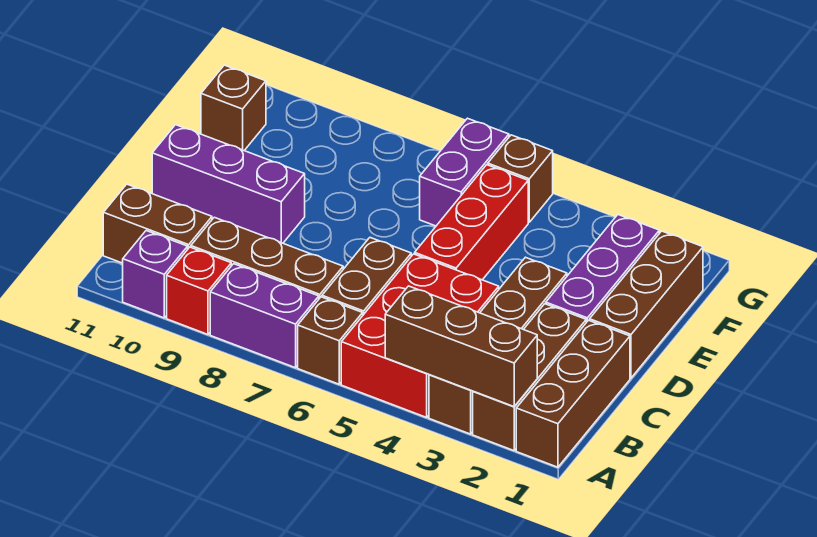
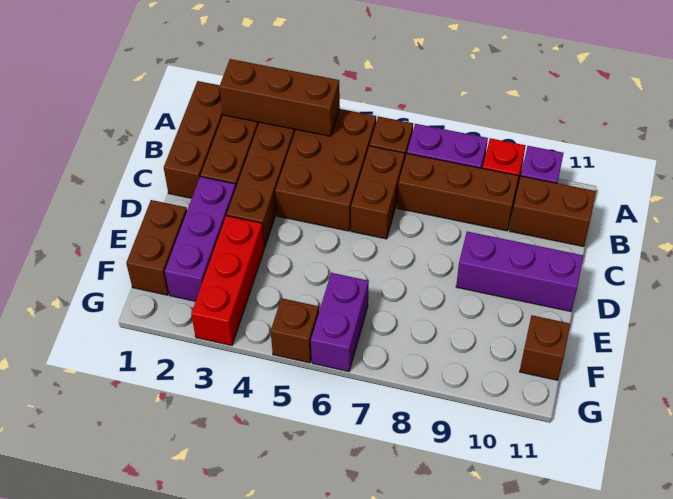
red 2x3 brick [341,254,499,417] -> brown 2x3 brick [275,109,376,231]
brown 1x3 brick [590,231,703,378] -> brown 1x2 brick [126,200,187,295]
red 1x3 brick [415,165,528,280] -> red 1x3 brick moved to [191,216,265,346]

